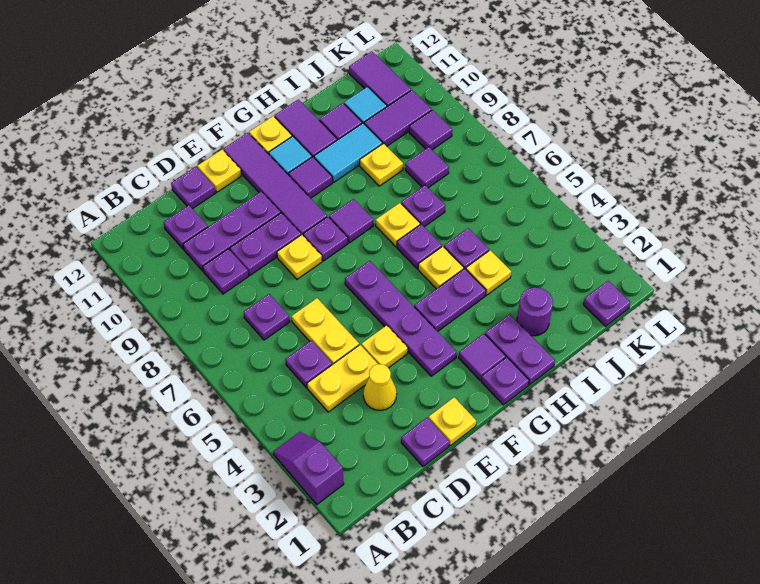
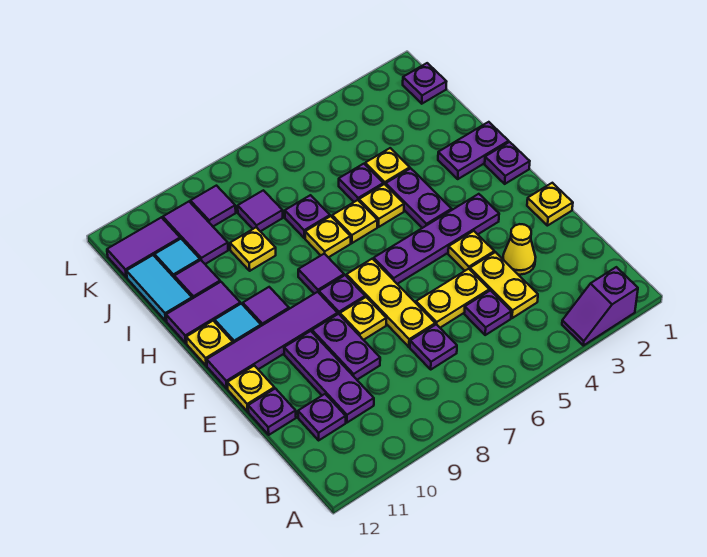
purple 1x1 plate [203,249,249,294] -> none
purple 1x1 plate [401,418,449,467] -> none
none -> yellow 1x3 plate [346,259,435,347]
purple 1x1 tile [459,334,506,380] -> none
purple 1x1 plate [397,224,442,269] -> yellow 1x1 plate [332,200,377,243]
cyan 1x2 tile [314,123,382,182] -> cyan 1x2 tile moved to [126,255,192,321]
purple 1x1 round brick [517,287,553,336] -> none

